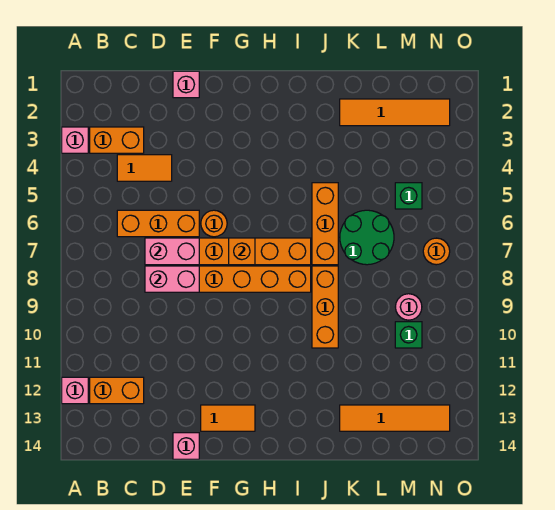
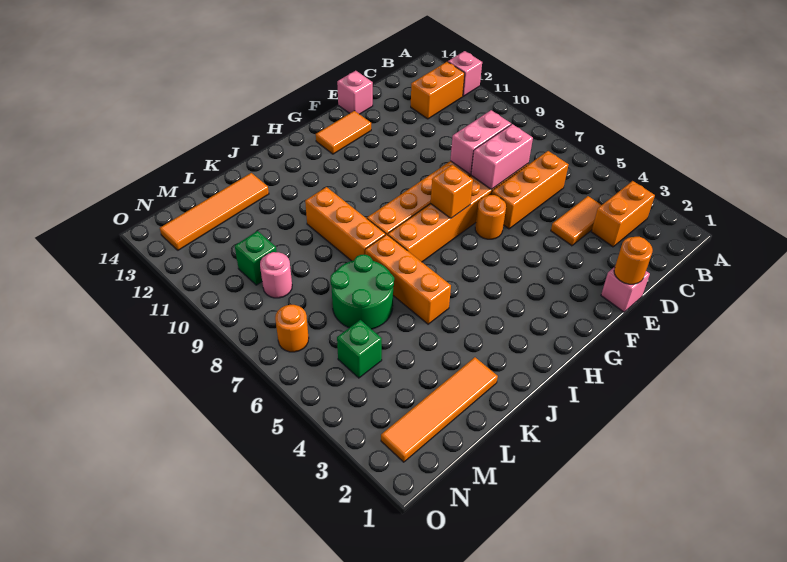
pink 1x1 brick [62,127,88,153] -> none
none -> orange 1x1 round brick [614,237,653,284]

